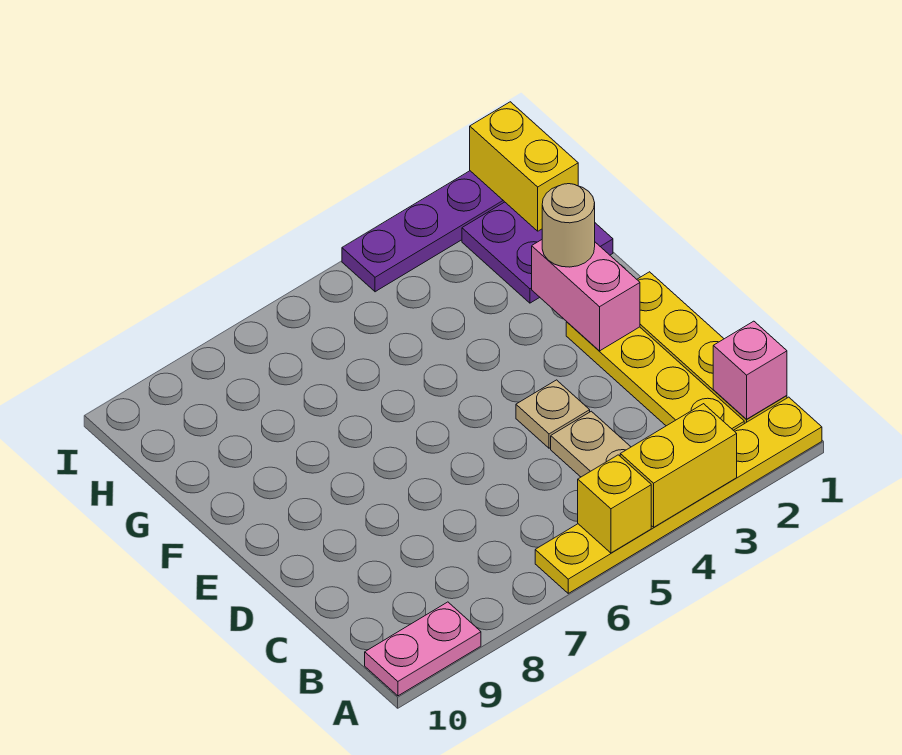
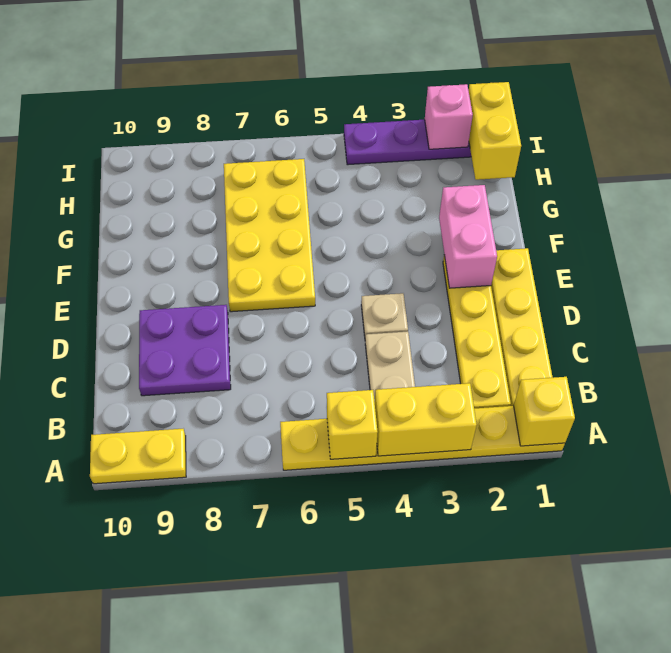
none -> yellow 1x1 brick [514,377,575,446]
pink 1x2 plate [365,602,481,696] -> yellow 1x2 plate [90,429,186,484]
pink 1x1 brick [713,321,787,419] -> pink 1x1 brick moved to [425,84,473,149]
none -> yellow 2x4 plate [224,159,315,312]
tan 1x1 round brick [542,184,595,267] -> none
purple 2x2 plate [462,202,613,303] -> purple 2x2 plate moved to [139,305,231,396]

